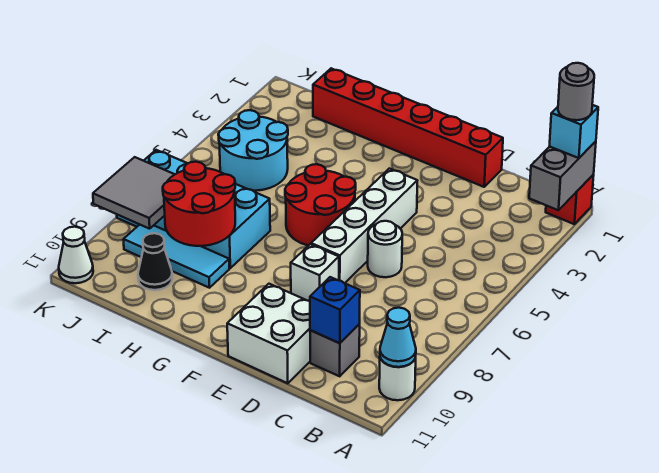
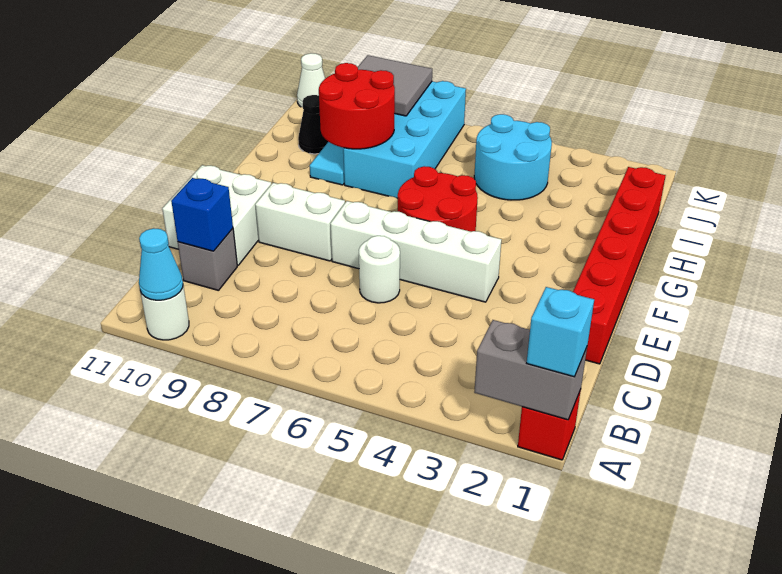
grey 1x1 round brick [558,63,594,120] -> none
white 1x1 brick [291,244,339,301] -> white 1x2 brick [255,183,345,261]

